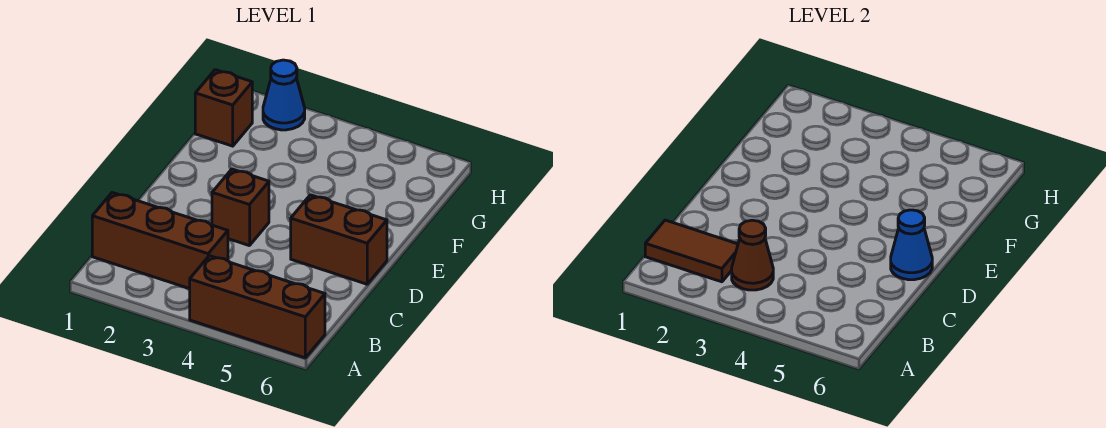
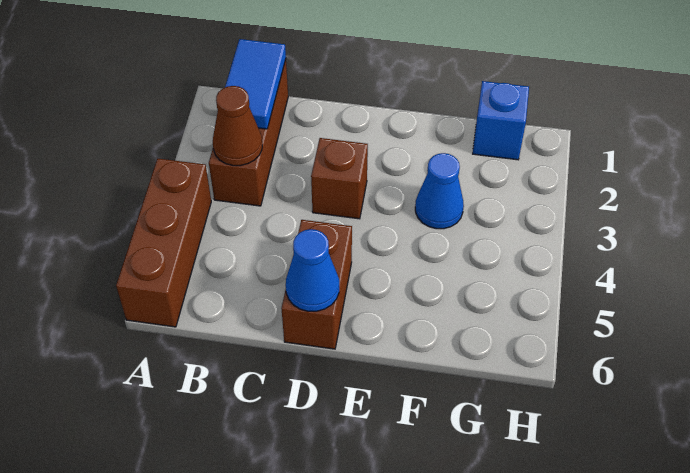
brown 1x2 tile [645,220,738,282] -> blue 1x2 tile [225,39,286,129]
brown 1x1 brick [195,70,252,146] -> blue 1x1 brick [473,81,529,160]
blue 1x1 cone [263,60,305,130] -> blue 1x1 cone moved to [415,153,464,229]

